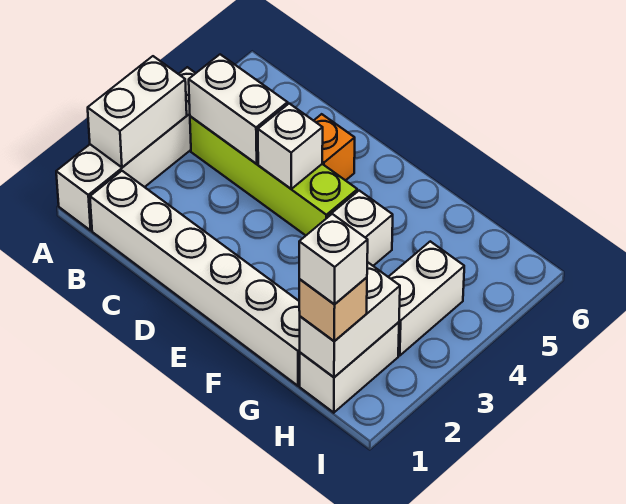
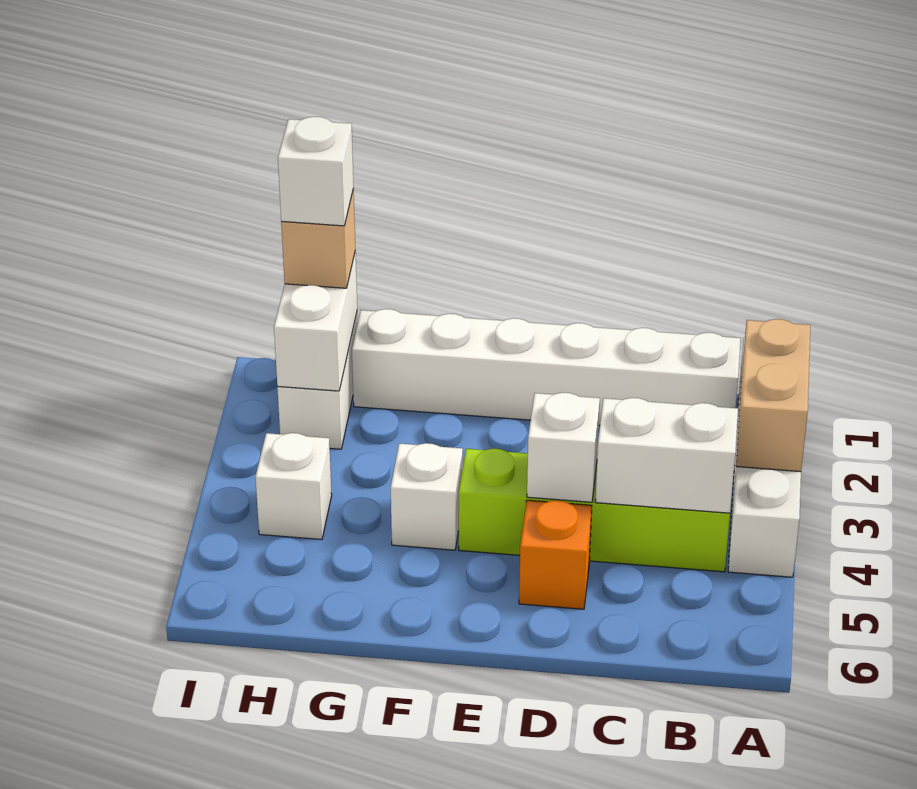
white 1x2 brick [88,56,187,167] -> tan 1x2 brick [736,319,810,472]
white 1x2 brick [389,241,464,356] -> white 1x1 brick [255,433,332,540]

